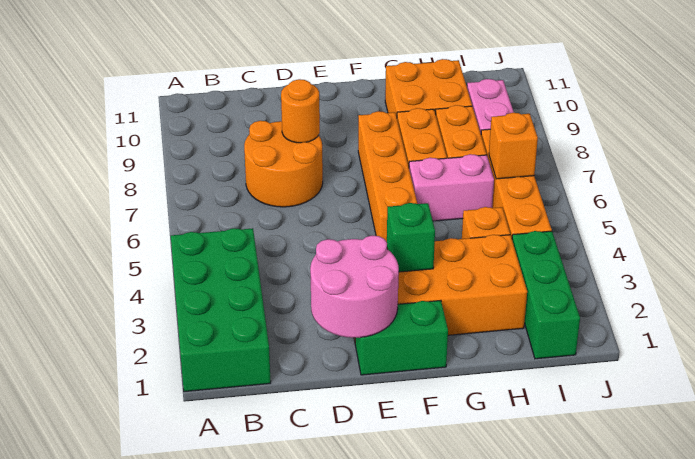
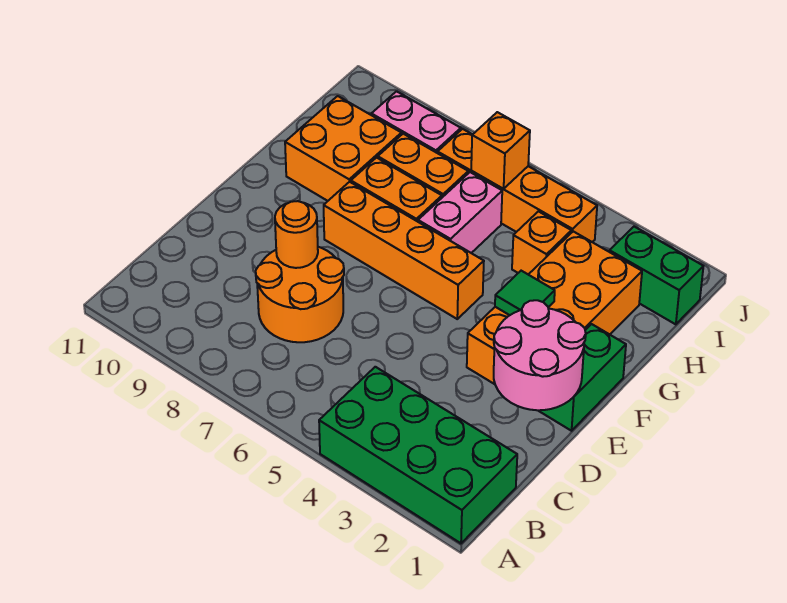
green 1x1 brick [387,203,435,272] -> green 1x1 tile [495,271,555,315]
green 1x3 brick [512,231,580,359] -> green 1x2 brick [609,227,703,324]

